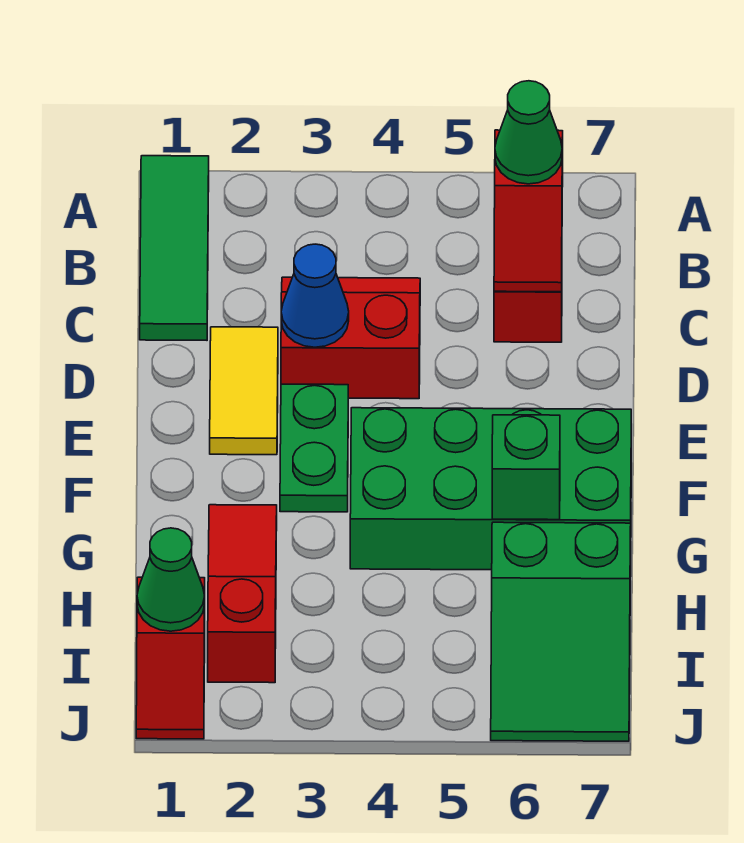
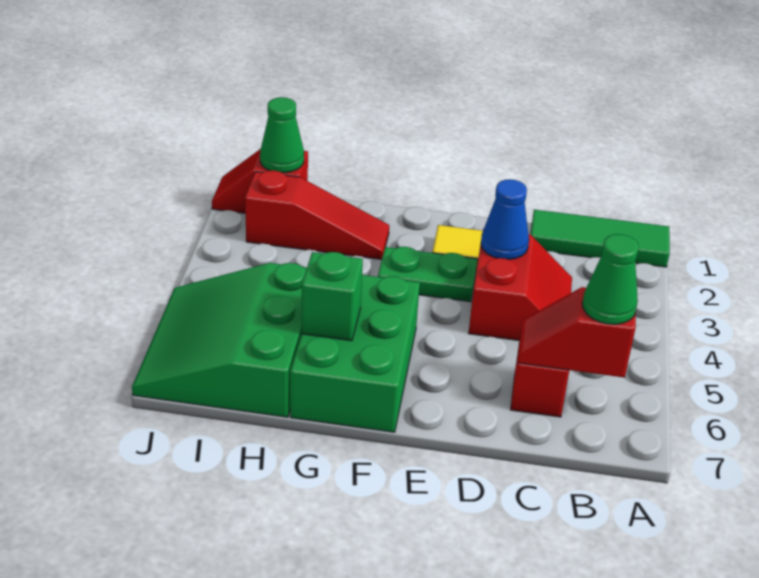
green 2x4 brick [350,408,631,570] -> green 2x3 brick [290,275,420,432]
green 2x3 slope [491,522,631,741] -> green 3x3 slope [132,263,307,417]

